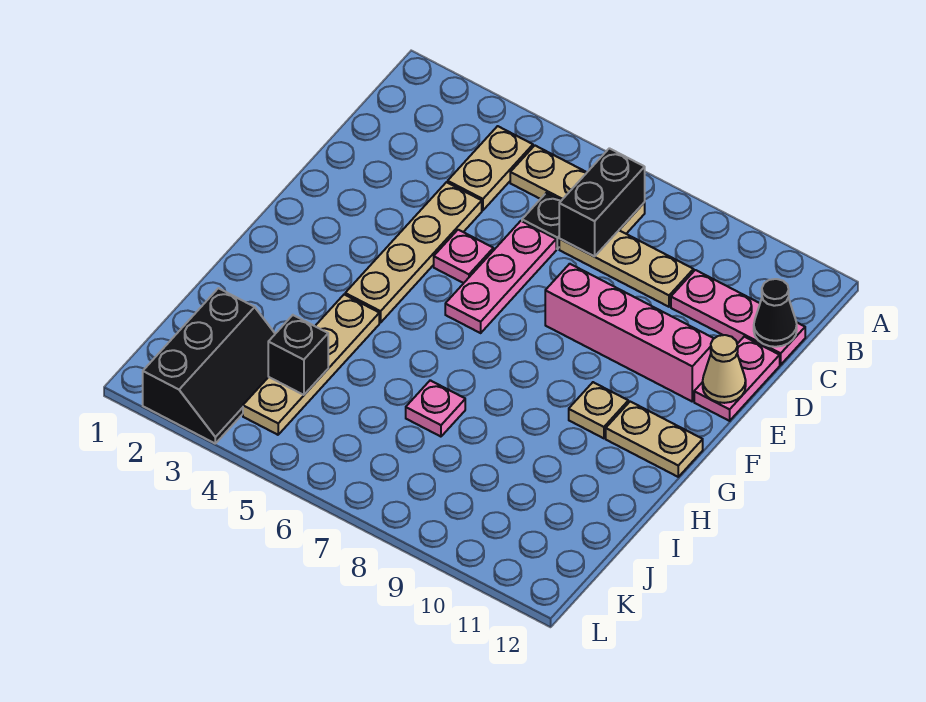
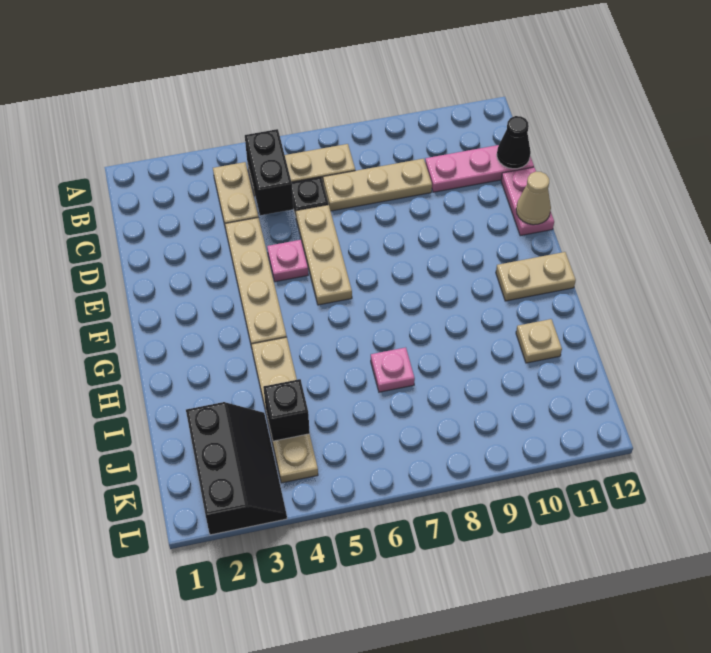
black 1x2 brick [559,148,645,256] -> black 1x2 brick moved to [245,129,293,215]
pink 1x3 plate [445,221,556,333] -> tan 1x3 plate [296,205,352,305]
pink 1x4 brick [545,264,714,401] -> none
tan 1x1 plate [569,382,628,438] -> tan 1x1 plate moved to [516,319,562,363]

